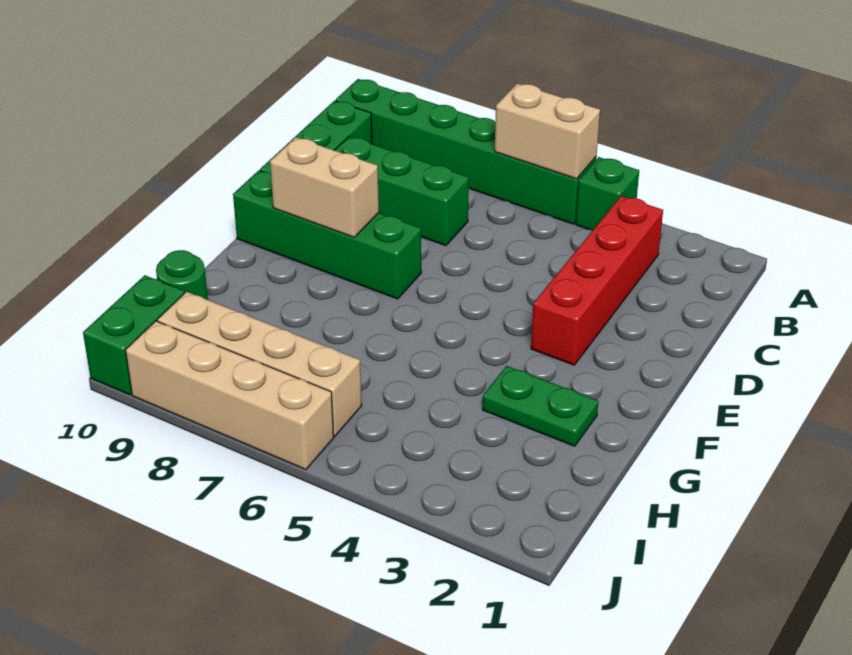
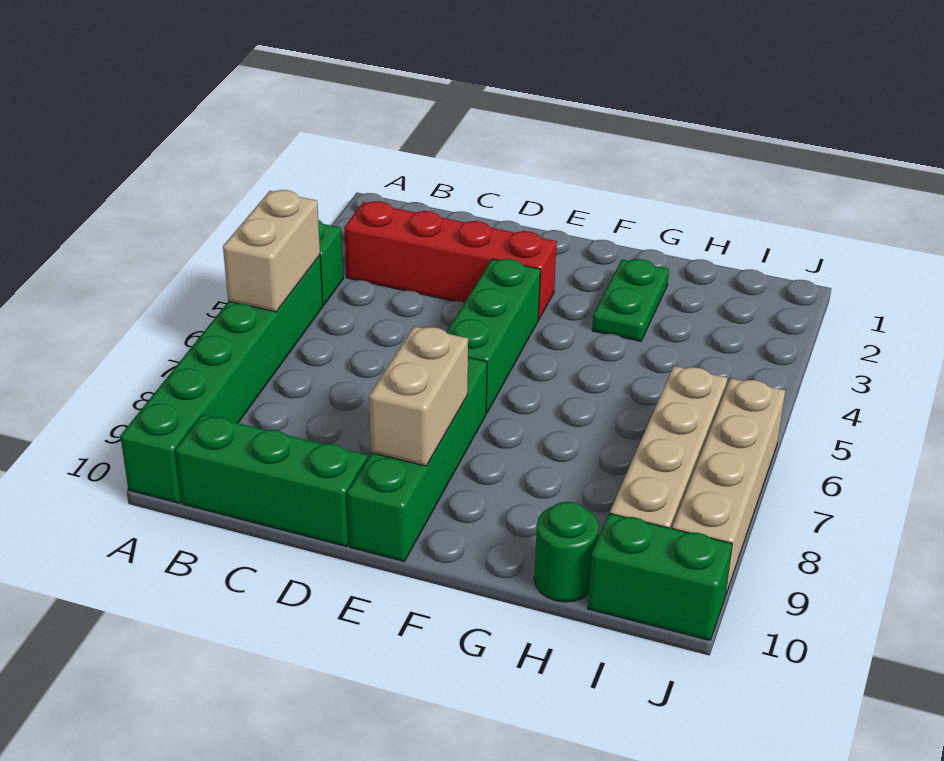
green 1x3 brick [334,136,469,246] -> green 1x3 brick moved to [446,259,540,413]

